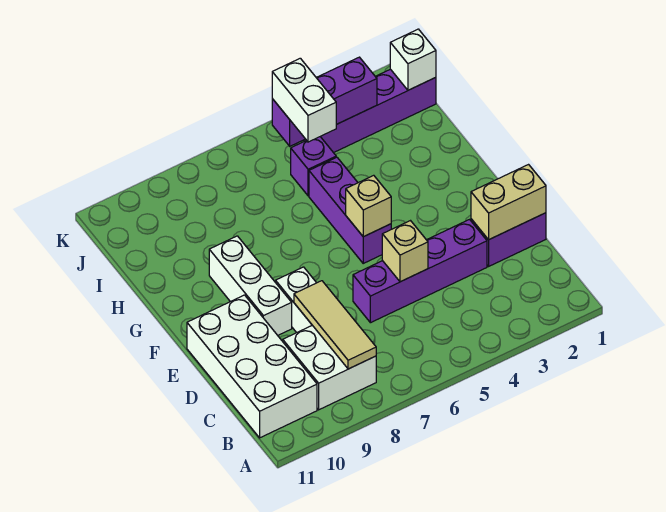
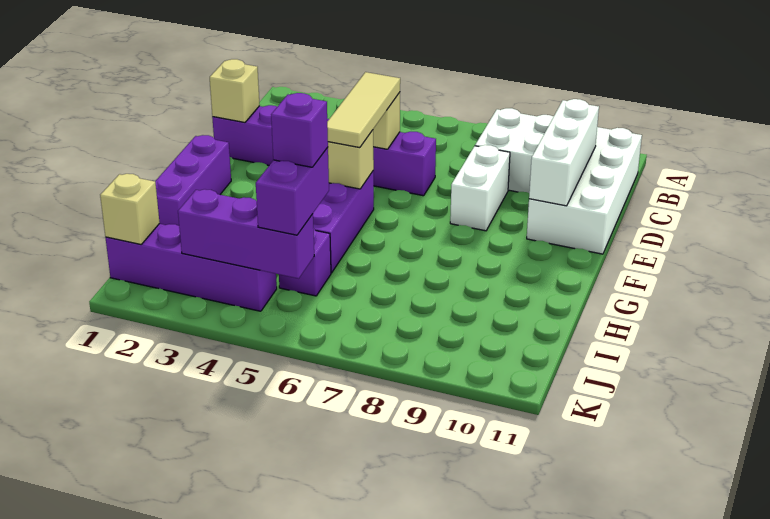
tan 1x3 tile [294,281,376,369] -> tan 1x3 tile moved to [327,72,400,148]
tan 1x2 brick [471,165,546,240] -> tan 1x1 brick [210,59,260,122]
white 1x3 brick [209,236,292,335] -> white 1x3 brick moved to [529,99,599,206]
none -> purple 1x3 brick [155,135,231,226]
white 1x2 brick [272,58,336,142] -> purple 1x2 brick [256,147,329,235]
none -> purple 1x1 brick [271,93,328,167]
white 1x1 brick [390,29,436,90] -> tan 1x1 brick [100,174,160,244]

